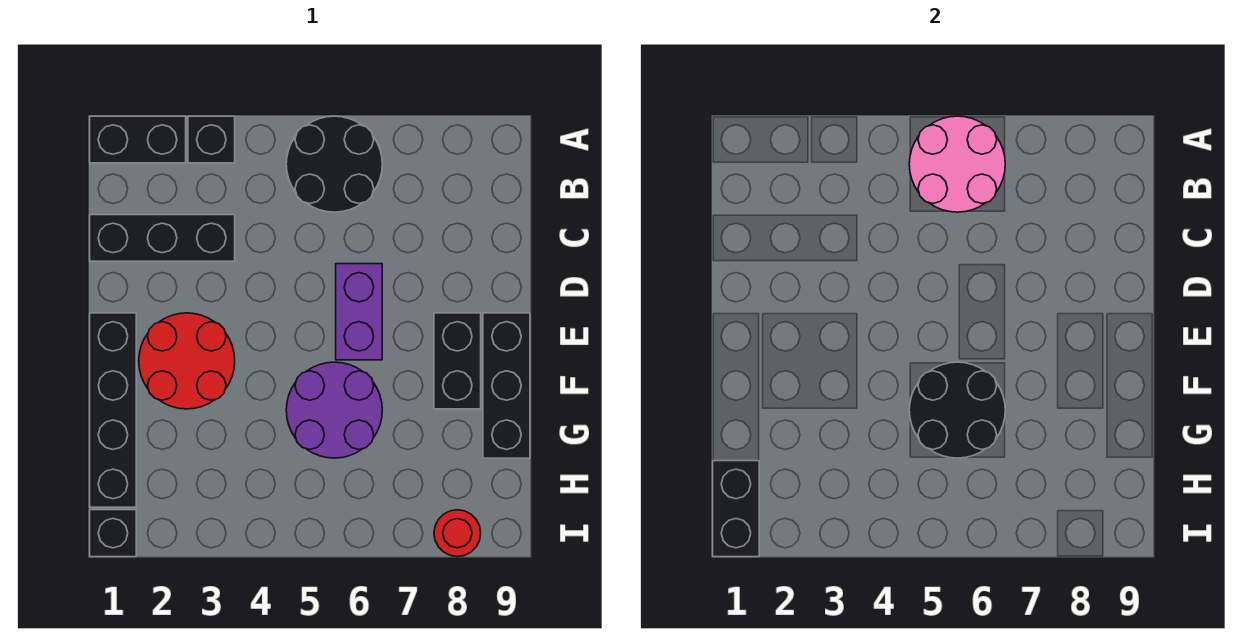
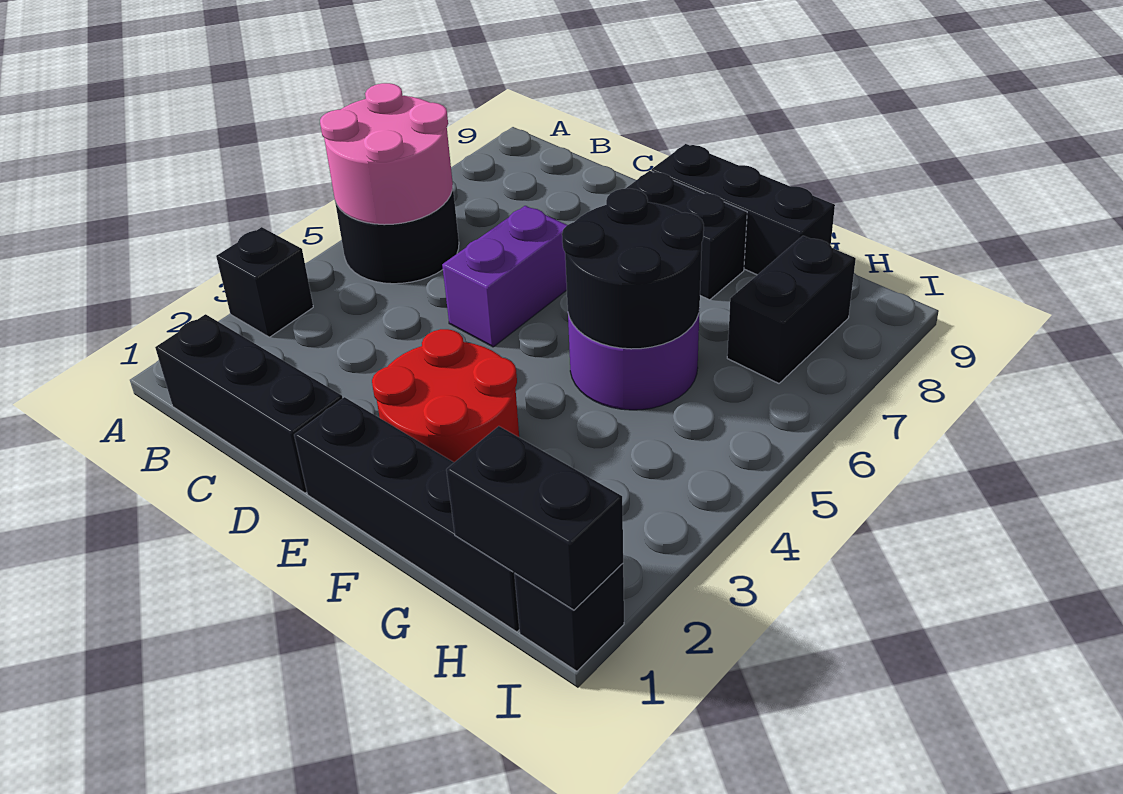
black 1x2 brick [90,116,186,163] -> black 1x2 brick moved to [727,236,856,383]
black 1x3 brick [90,215,235,261] -> black 1x3 brick turned to [155,314,343,493]
purple 1x2 brick [336,264,382,360] -> purple 1x2 brick turned to [442,206,567,347]
red 1x1 round brick [434,510,481,557] -> none

